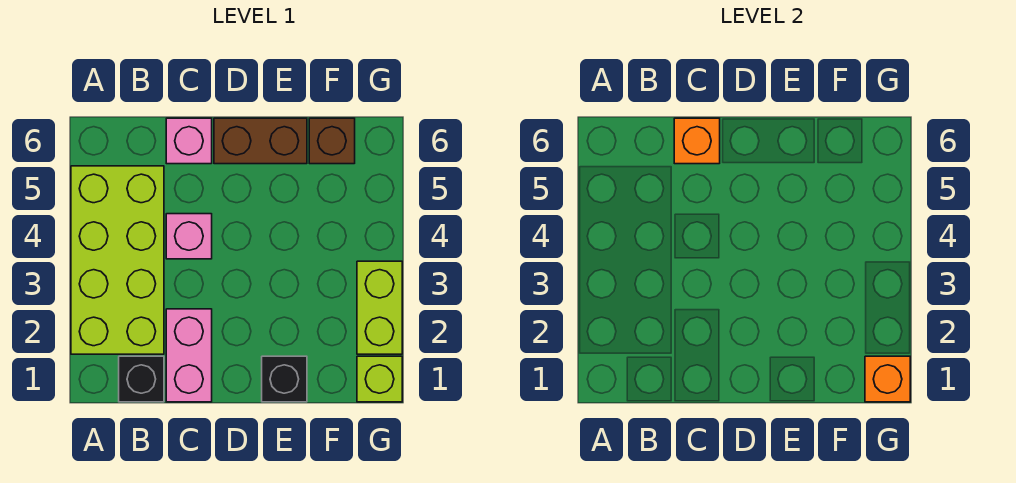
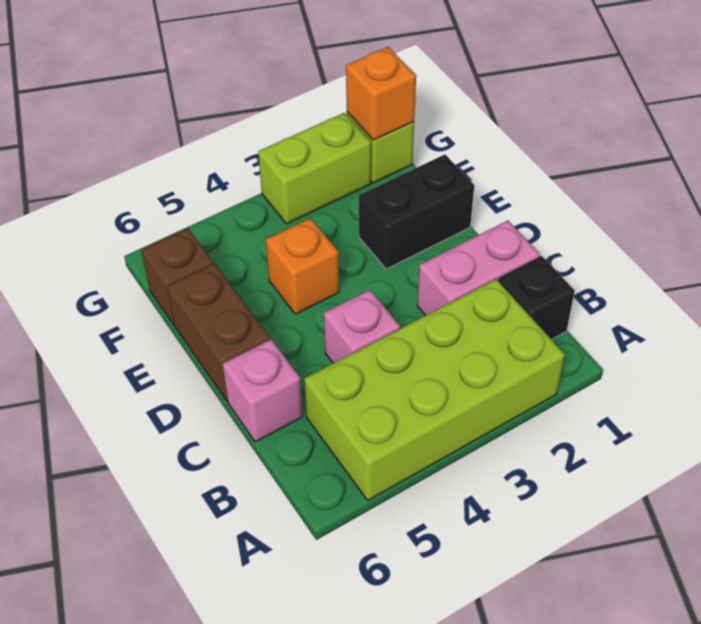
orange 1x1 brick [674,118,720,164] -> orange 1x1 brick moved to [266,218,339,314]
black 1x1 brick [262,356,307,402] -> black 1x2 brick [359,155,474,269]

